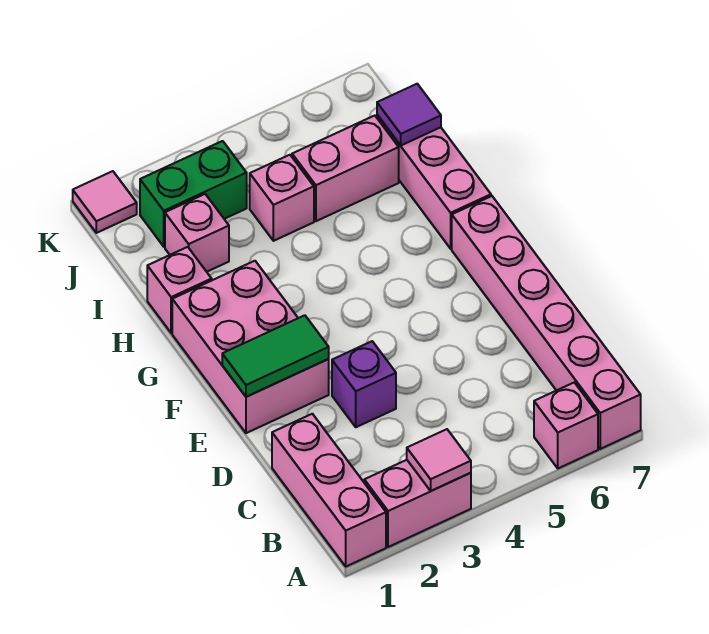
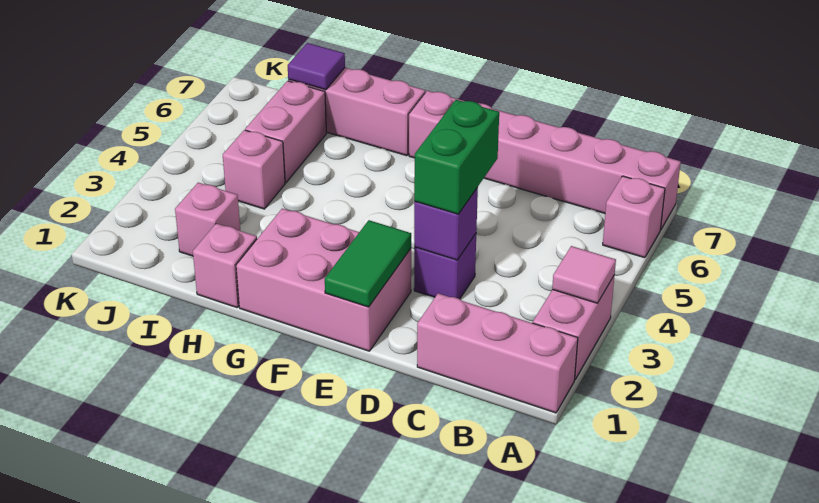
none -> purple 1x1 brick [414,187,478,260]
green 1x2 brick [140,141,247,247] -> green 1x2 brick moved to [414,100,499,214]
pink 1x1 tile [73,171,137,233] -> none

